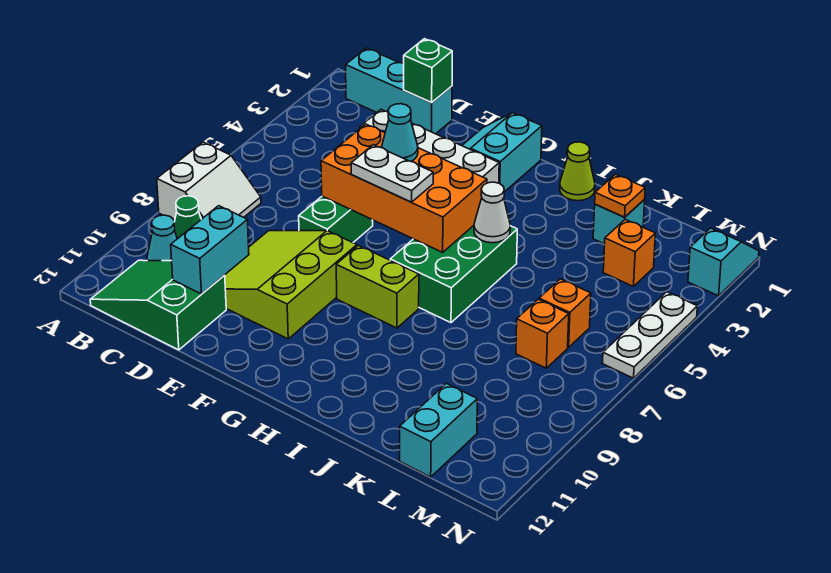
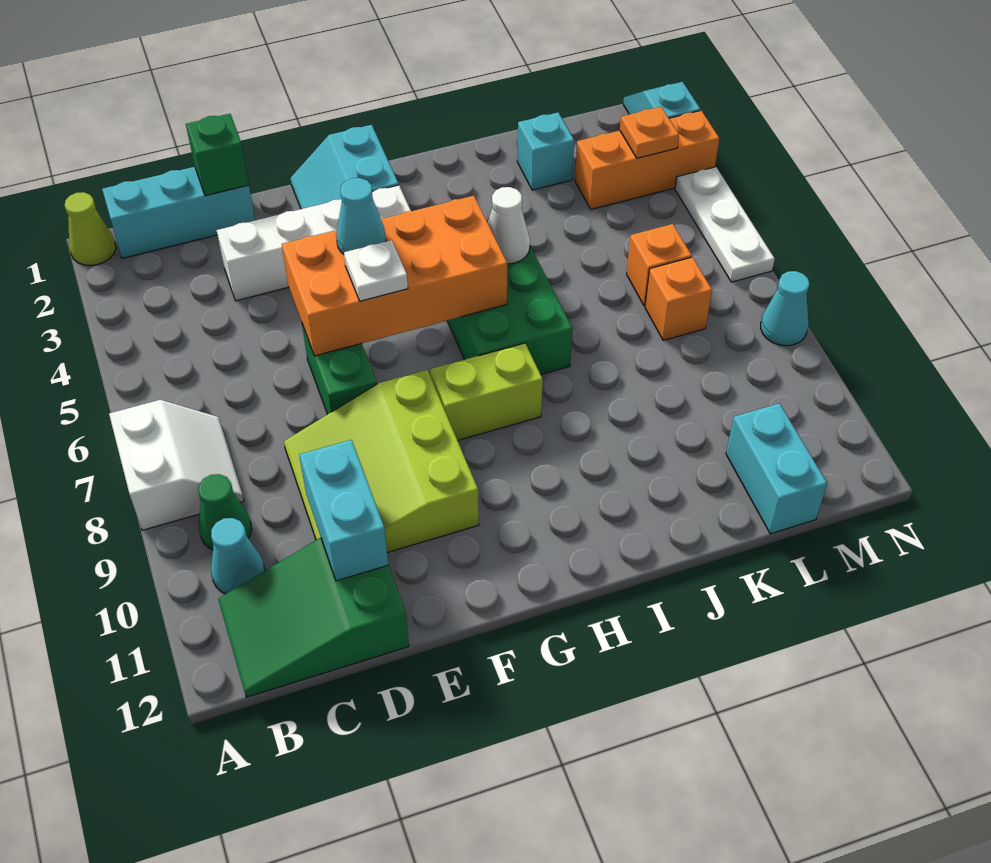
white 1x2 plate [351,145,433,202] -> white 1x1 plate [344,240,408,301]
lime 1x1 cone [560,142,595,201] -> lime 1x1 cone moved to [65,192,116,266]
orange 1x1 plate [595,174,645,217] -> orange 1x1 plate moved to [620,107,679,158]
orange 1x1 brick [603,219,655,286] -> orange 1x3 brick [575,111,719,209]
none -> cyan 1x1 cone [761,271,809,346]

